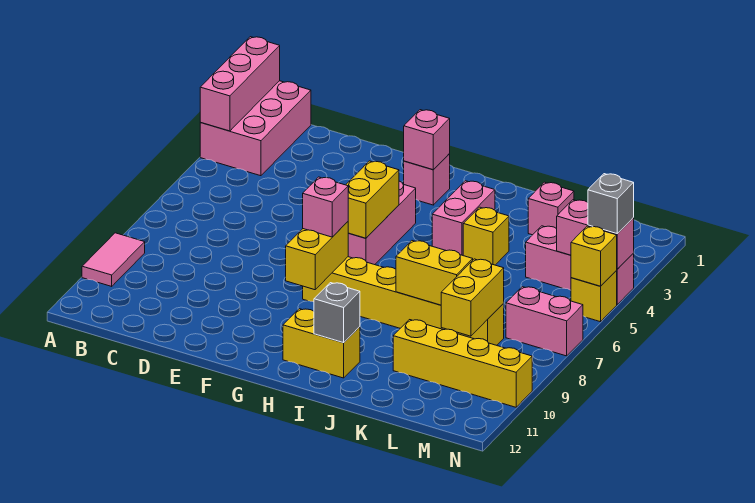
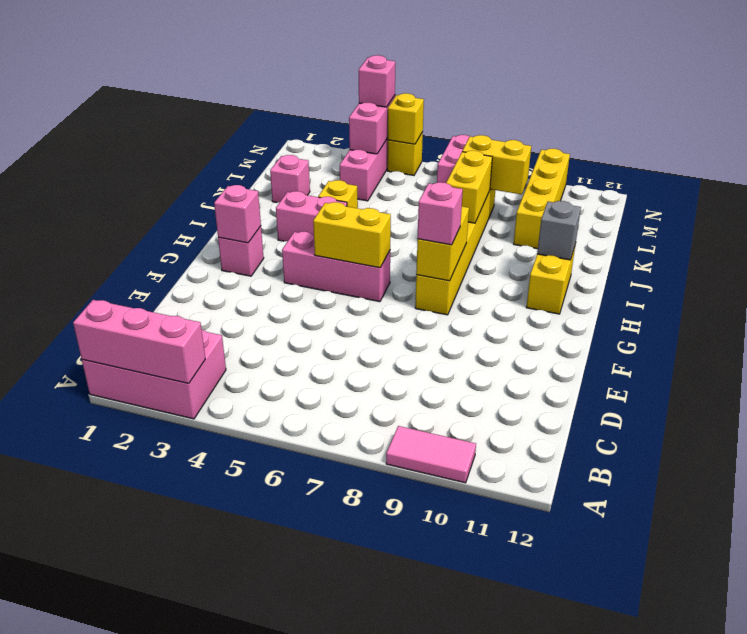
yellow 1x2 brick [286,222,349,290] -> yellow 1x2 brick turned to [416,207,469,281]
grey 1x1 brick [588,174,634,234] -> pink 1x1 brick [359,55,395,107]

